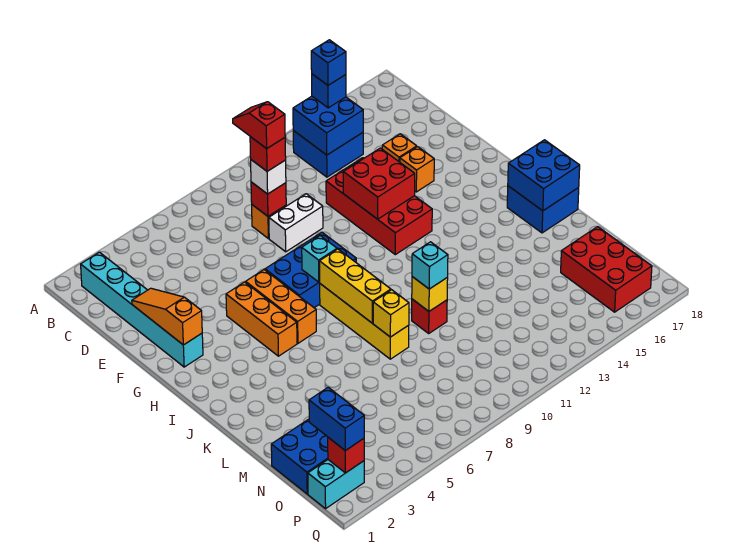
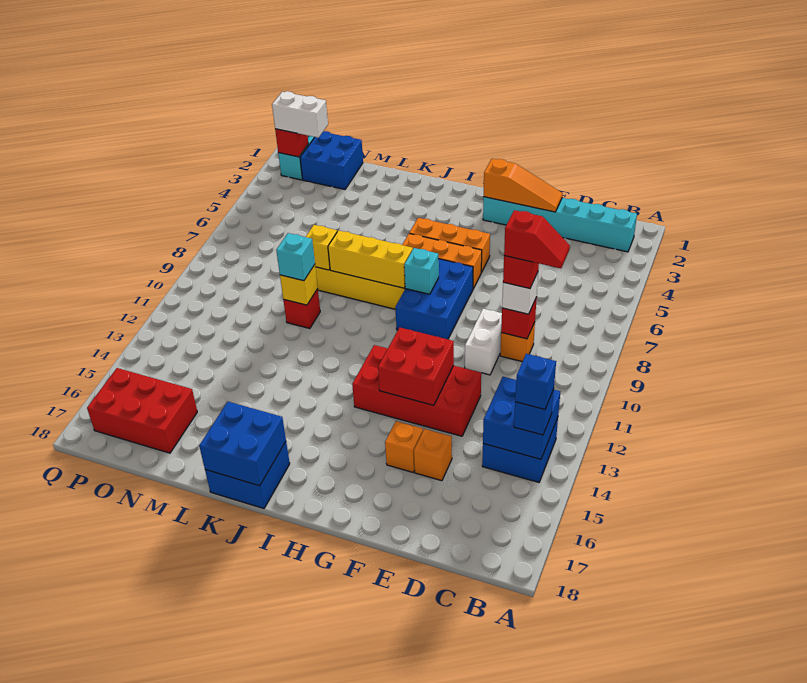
blue 1x2 brick [309,387,364,451] -> white 1x2 brick [272,91,328,138]

